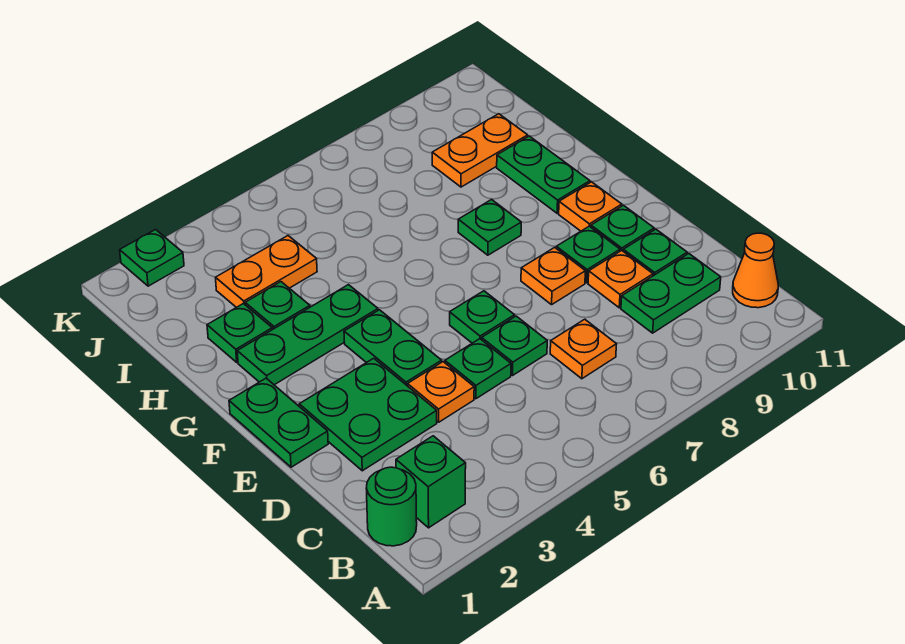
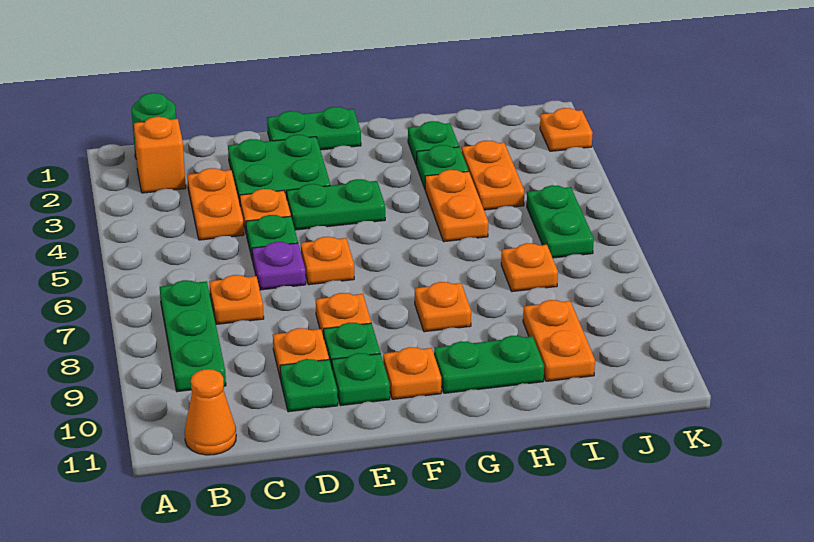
green 1x1 brick [396,436,466,528] -> orange 1x1 brick [134,117,186,193]
none -> orange 1x2 plate [187,168,244,240]
green 1x2 plate [621,254,721,333] -> green 1x2 plate moved to [527,185,594,258]
green 1x1 plate [482,316,547,375] -> purple 1x1 plate [252,242,306,290]
green 1x1 plate [450,291,515,343] -> orange 1x1 plate [301,237,354,285]
green 1x3 plate [237,285,378,385] -> green 1x3 plate moved to [160,280,226,392]
green 1x1 plate [458,200,521,255] -> orange 1x1 plate [415,282,471,332]
none -> orange 1x2 plate [425,170,488,242]
none -> orange 1x1 plate [501,243,558,292]
green 1x1 plate [120,230,184,286] -> orange 1x1 plate [540,108,593,151]

